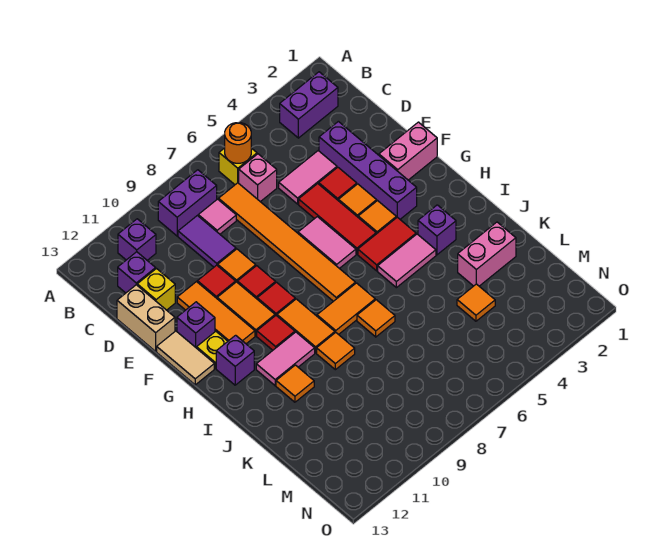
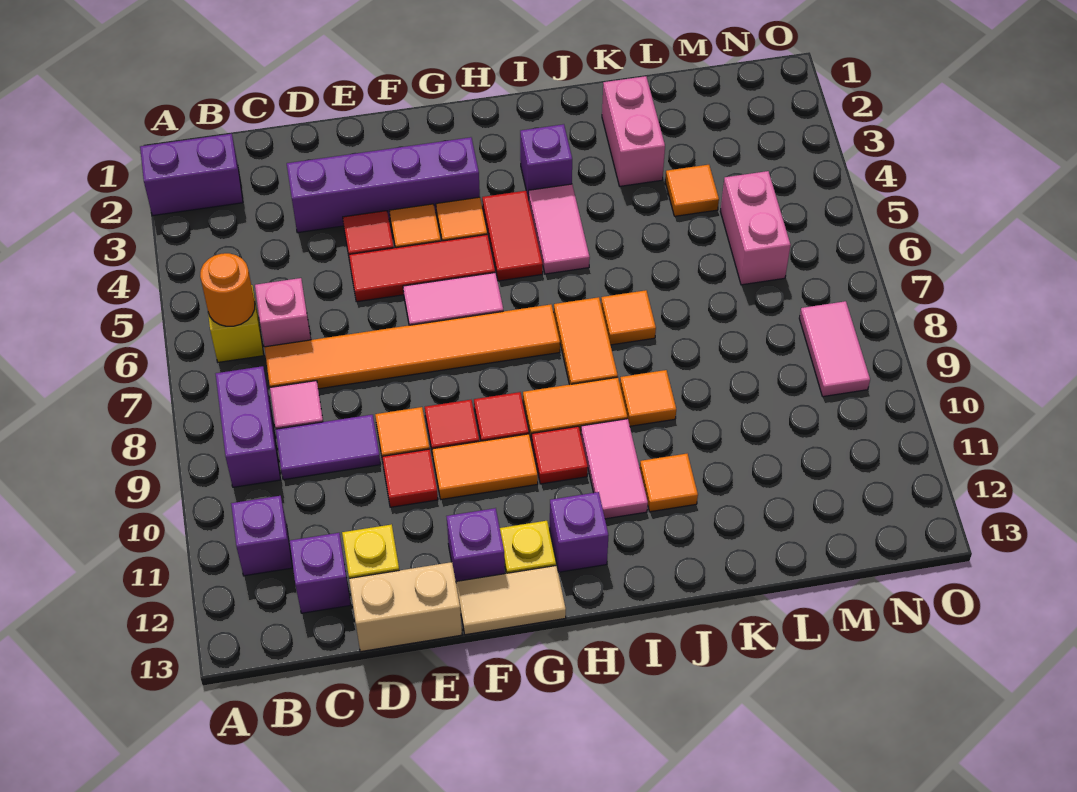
purple 1x2 brick [280,72,338,138] -> purple 1x2 brick turned to [140,134,243,216]
pink 1x2 tile [279,151,337,204] -> pink 1x2 tile moved to [799,301,870,397]
orange 1x3 tile [177,282,255,344] -> none
pink 1x2 brick [379,122,437,180] -> pink 1x2 brick moved to [720,171,791,285]

